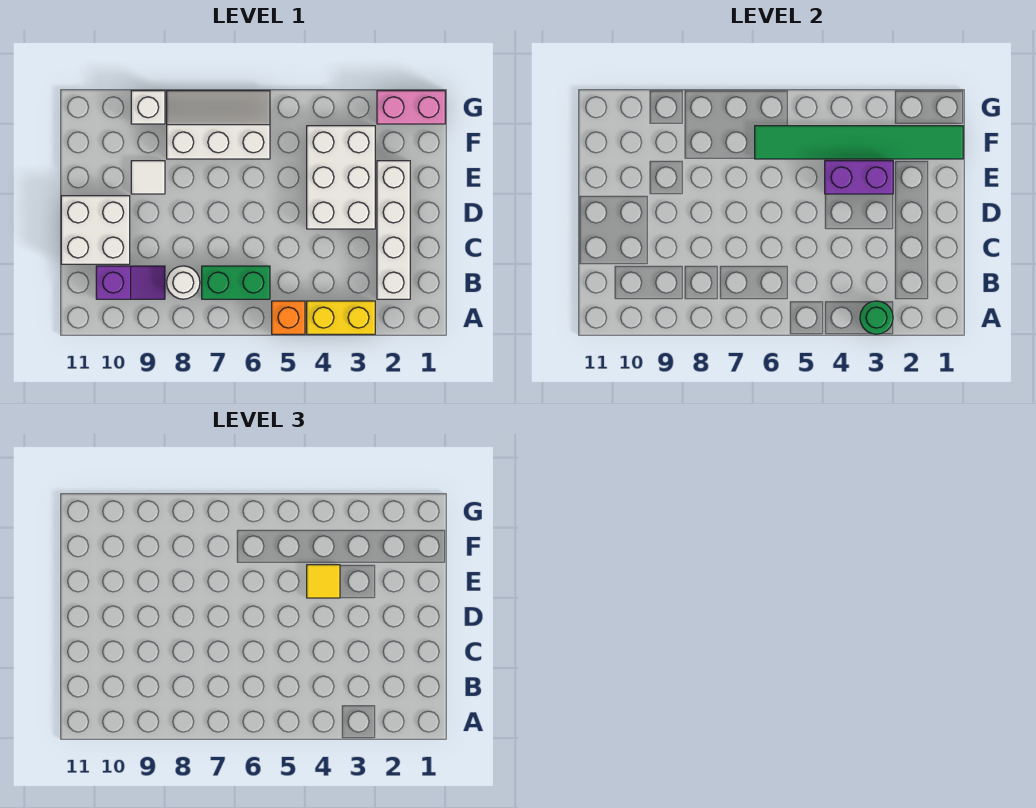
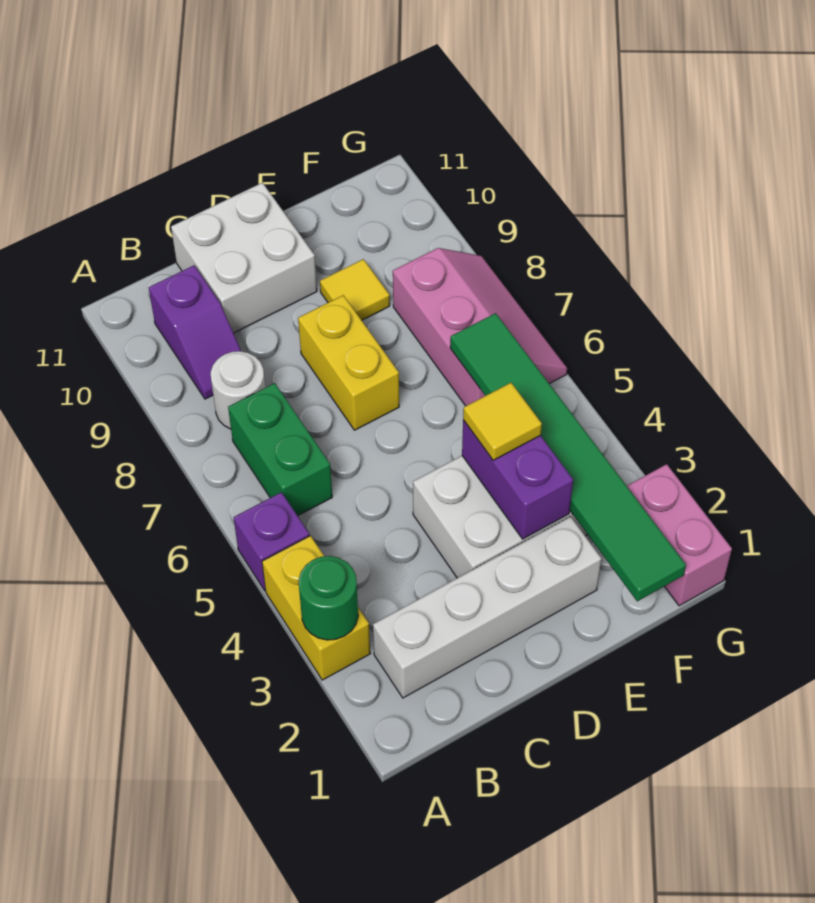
orange 1x1 brick [272,301,305,334] -> purple 1x1 brick [234,492,309,591]
none -> yellow 1x2 brick [298,295,399,430]
white 1x1 tile [131,161,165,194] -> yellow 1x1 tile [320,259,390,320]
white 2x3 slope [167,91,270,159] -> pink 2x3 slope [393,248,567,406]
white 1x1 brick [131,91,165,124] -> none

